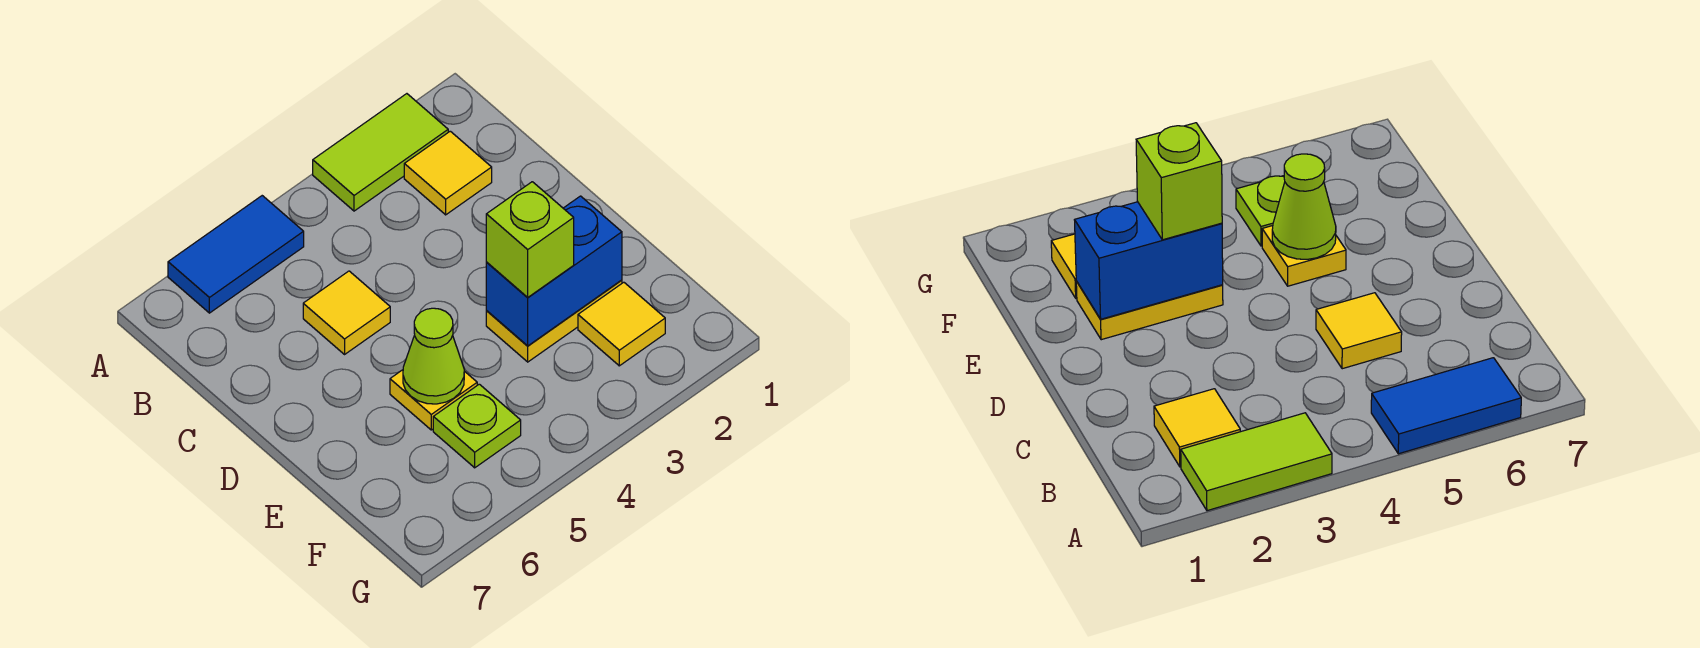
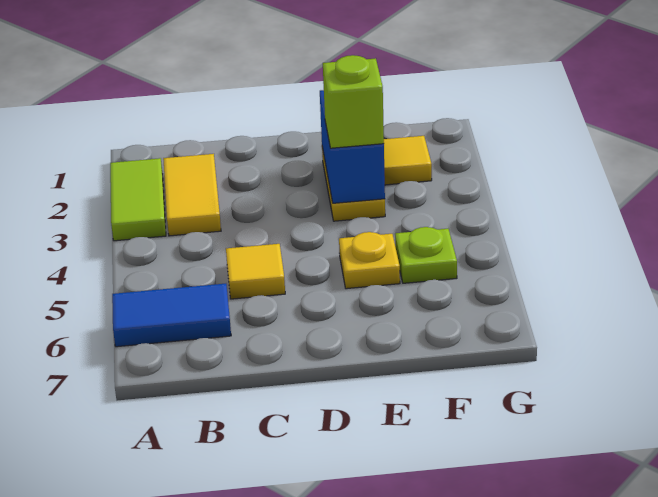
blue 1x2 tile [168,196,304,313] -> blue 1x2 tile turned to [112,284,231,347]
yellow 1x1 tile [404,131,492,215] -> yellow 1x2 tile [163,154,221,236]
lime 1x1 cone [403,308,464,404] -> none

